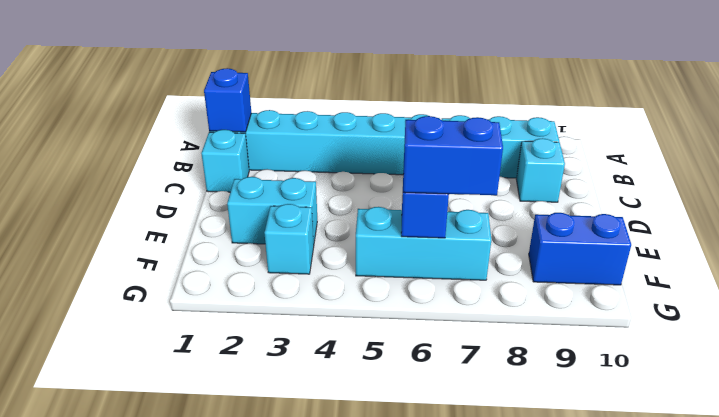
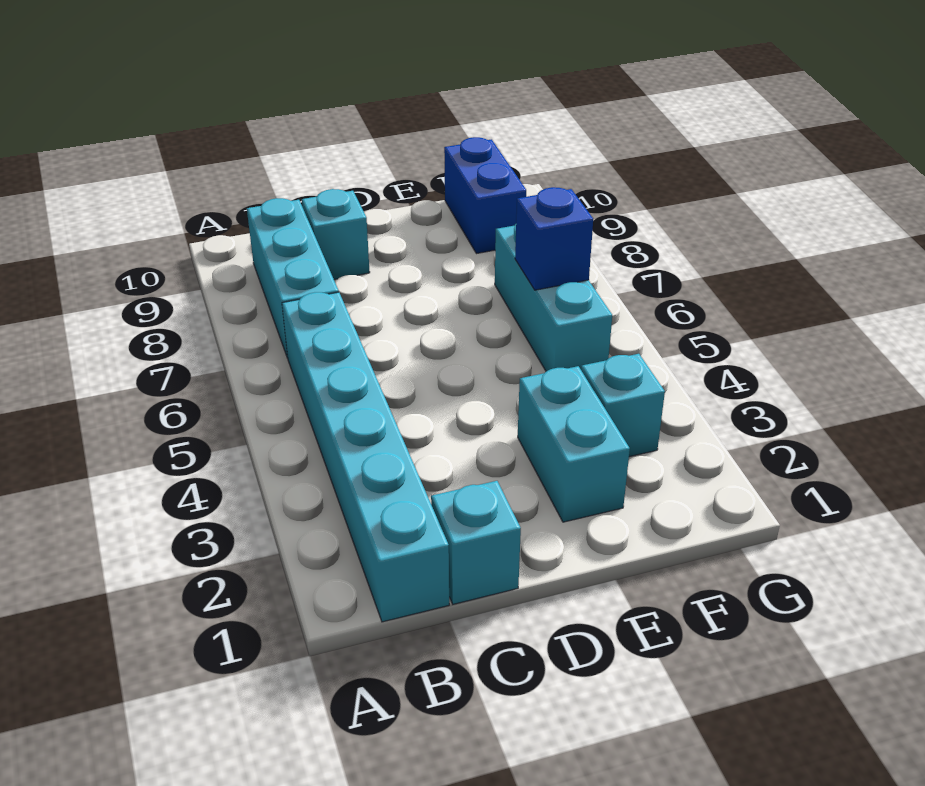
blue 1x1 brick [204,68,251,132] -> none
blue 1x2 brick [403,116,503,195] -> none

